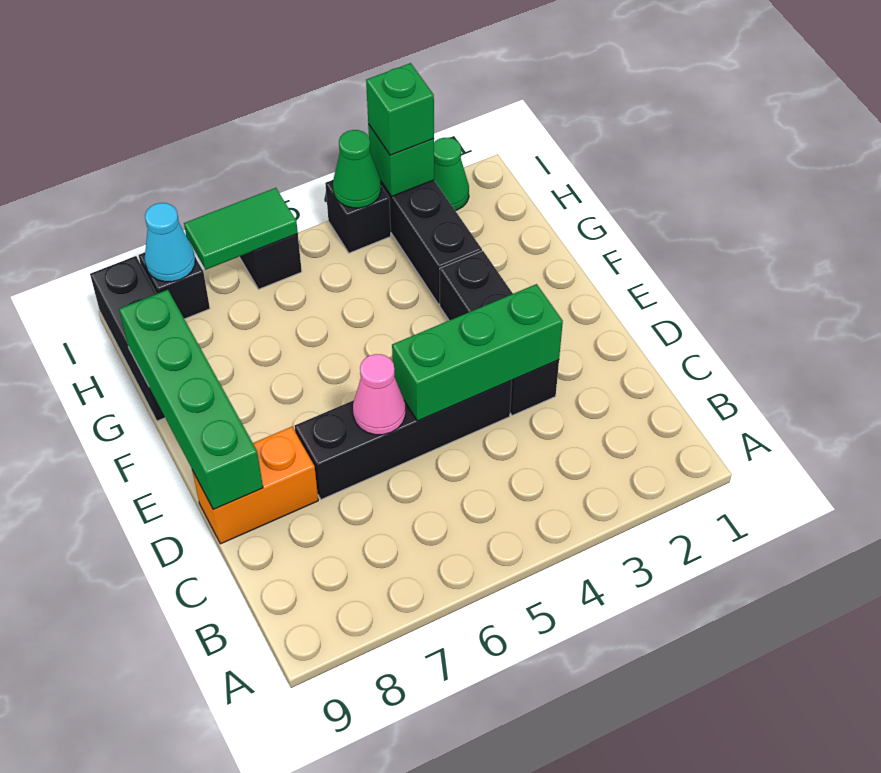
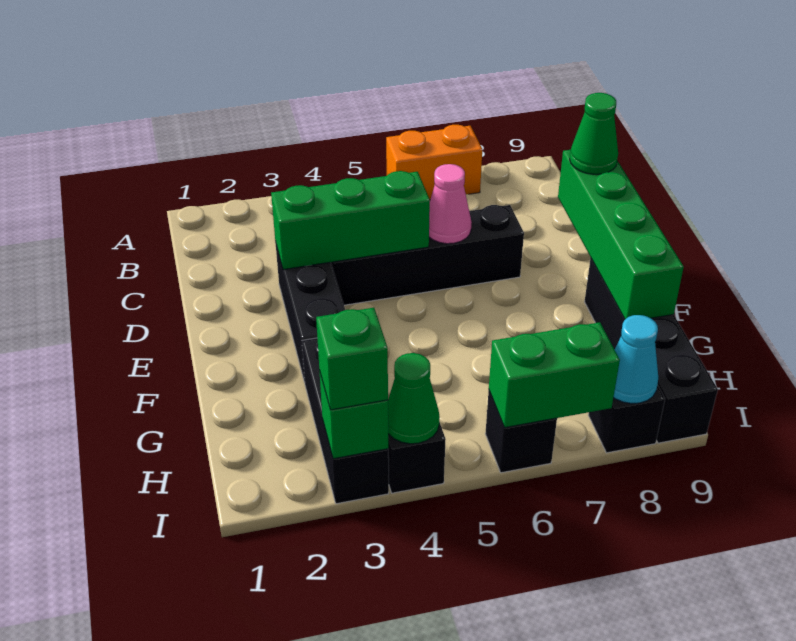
orange 1x2 brick [192,427,318,544] -> orange 1x2 brick moved to [386,125,482,199]
black 1x3 brick [90,256,165,421] -> black 1x4 brick [585,258,718,443]
green 1x1 cone [434,138,469,211] -> green 1x1 cone moved to [570,93,618,174]
green 1x2 tile [184,188,298,270] -> green 1x2 brick [489,322,620,428]

